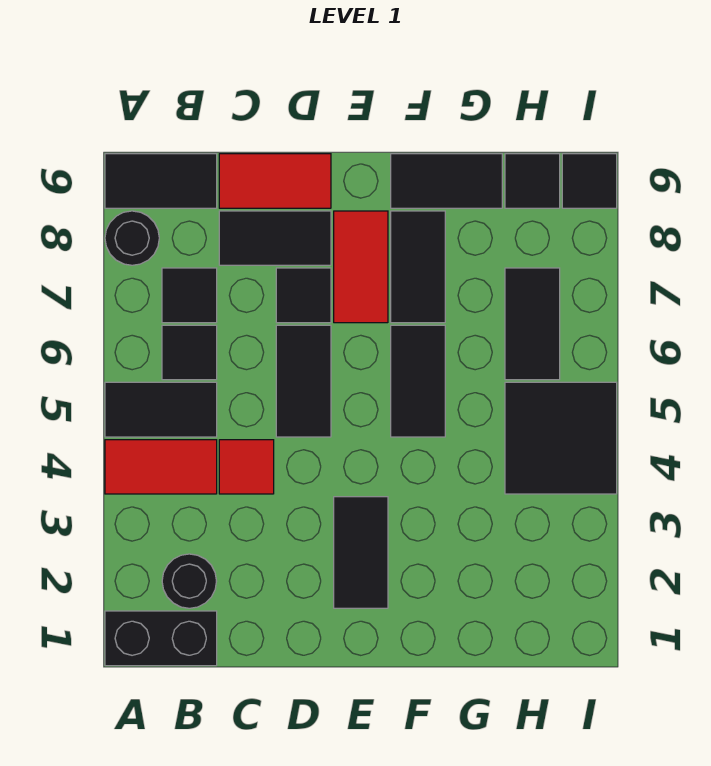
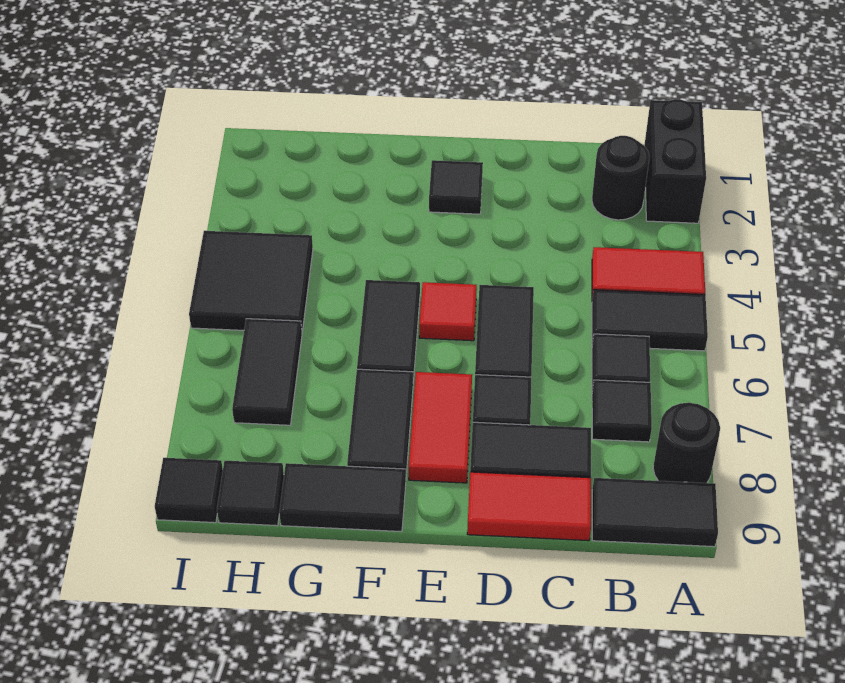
black 1x2 brick [105,611,217,666] -> black 1x2 brick turned to [644,99,706,223]
red 1x1 tile [219,440,274,494] -> red 1x1 tile moved to [419,282,477,341]
black 1x2 tile [334,497,388,608] -> black 1x1 tile [429,160,483,214]

